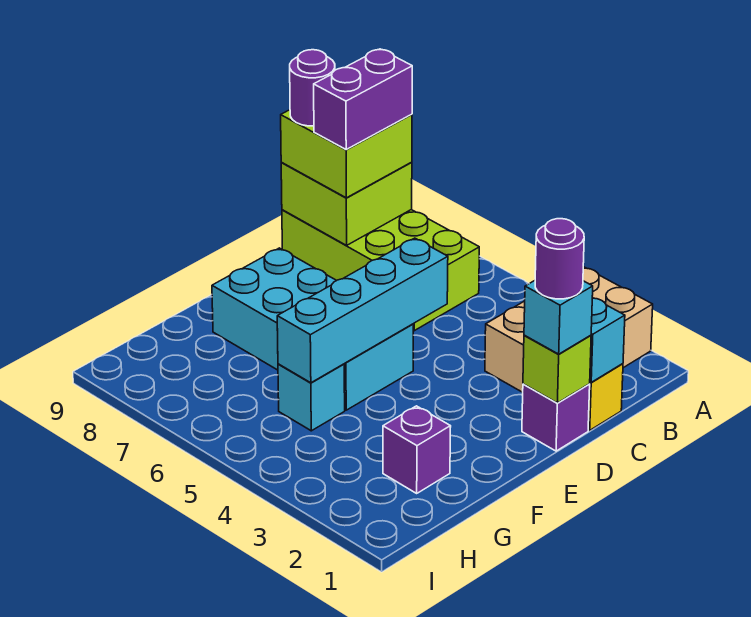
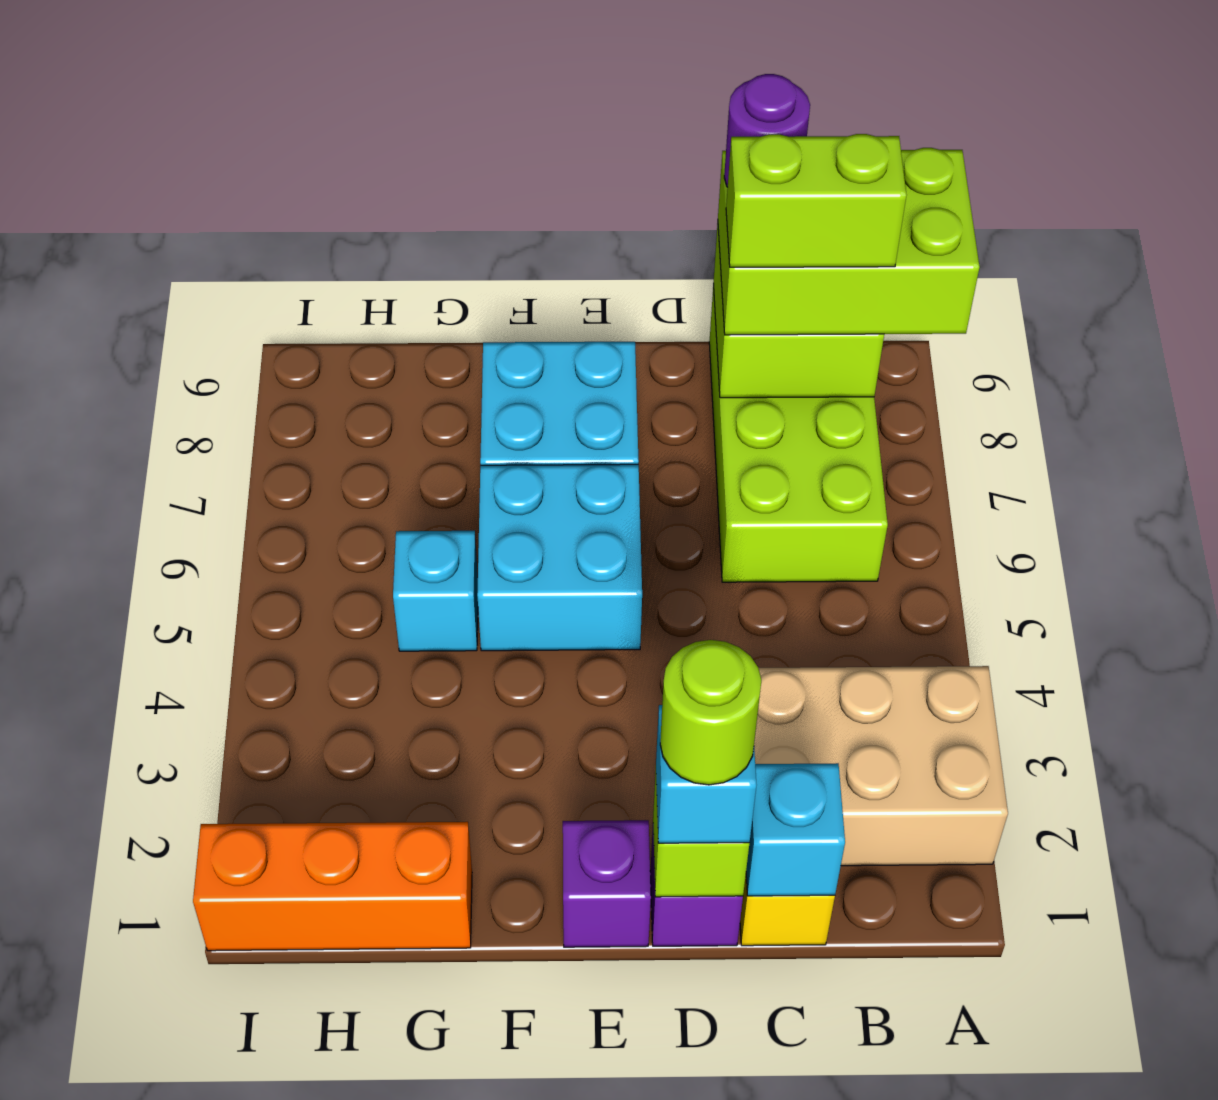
lime 2x2 brick [281,110,412,198] -> lime 2x3 brick [718,148,980,335]
purple 1x2 brick [314,49,412,149] -> lime 1x2 brick [726,134,906,267]
purple 1x1 round brick [535,219,584,299] -> lime 1x1 round brick [660,640,761,785]
cyan 1x4 brick [277,238,448,383] -> none
none -> orange 1x3 brick [193,822,472,951]
purple 1x1 brick [383,406,451,493] -> purple 1x1 brick moved to [563,820,651,947]

